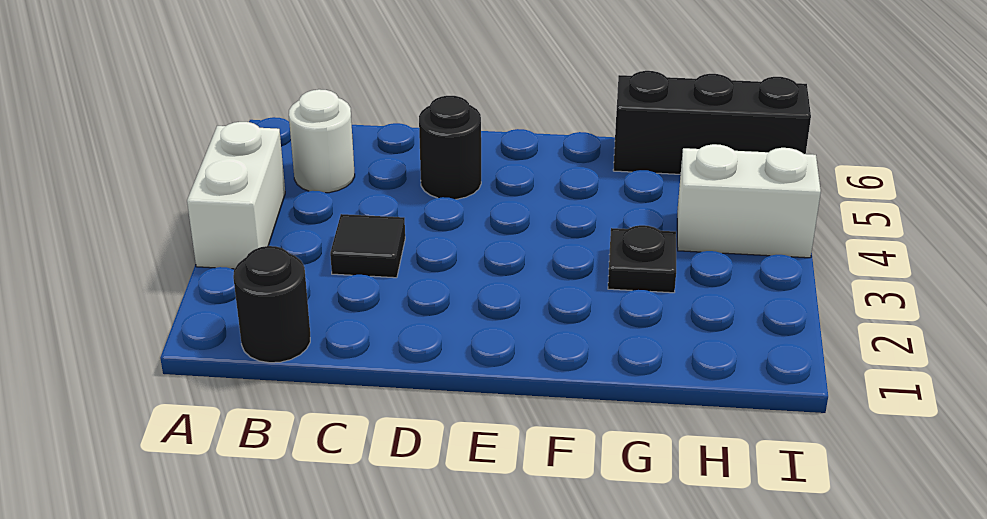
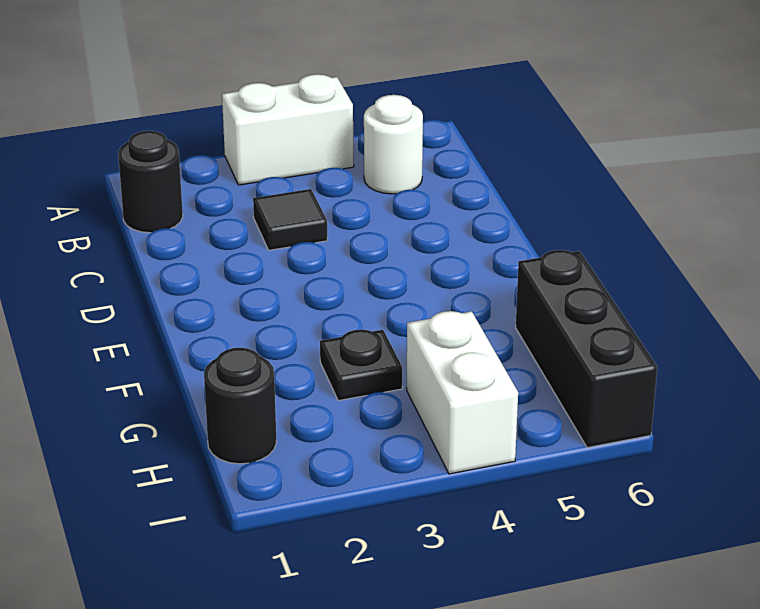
black 1x1 round brick [419,96,481,199] -> black 1x1 round brick moved to [204,348,277,464]

